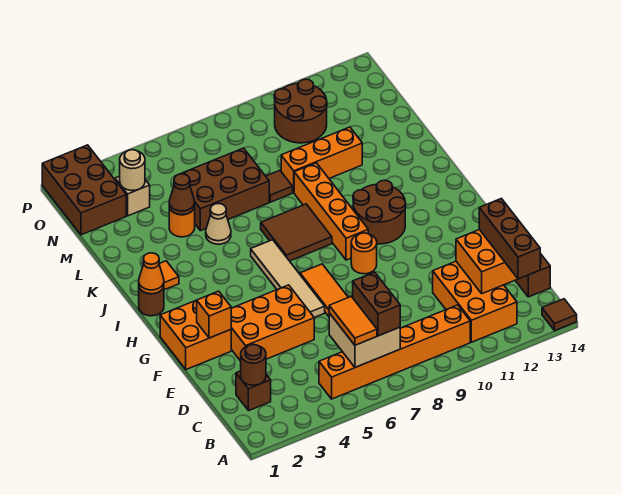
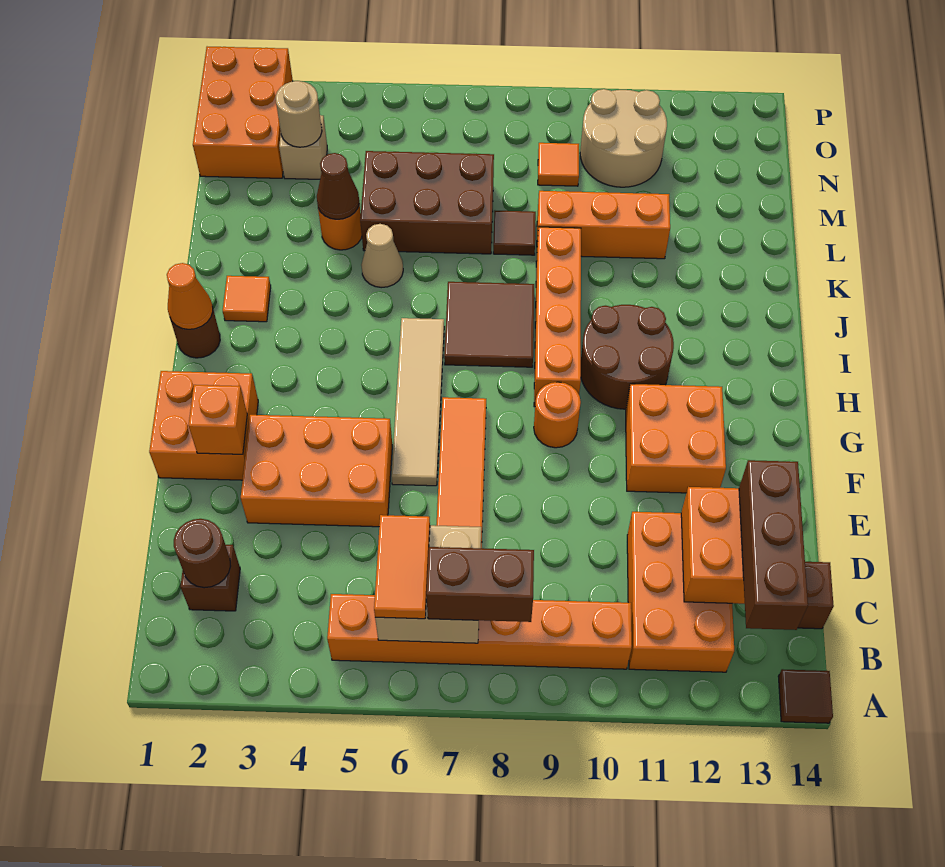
brown 1x2 brick [353,272,400,336] -> brown 1x2 brick turned to [426,547,534,622]
none -> orange 2x2 brick [626,384,726,493]
brown 2x3 brick [42,145,126,235] -> orange 2x3 brick [193,47,293,178]
none -> orange 1x1 tile [538,143,579,186]
brown 2x2 round brick [274,79,327,143] -> tan 2x2 round brick [580,89,667,187]

